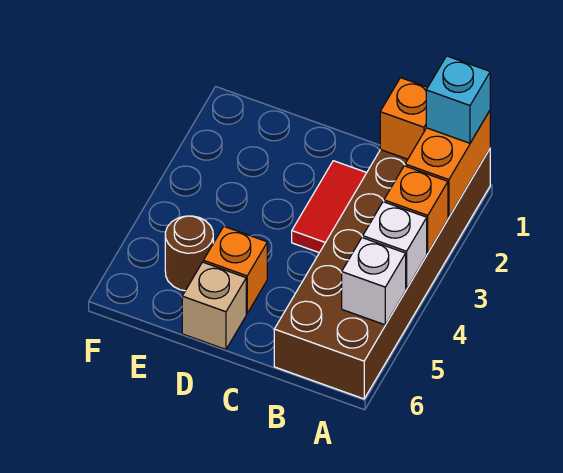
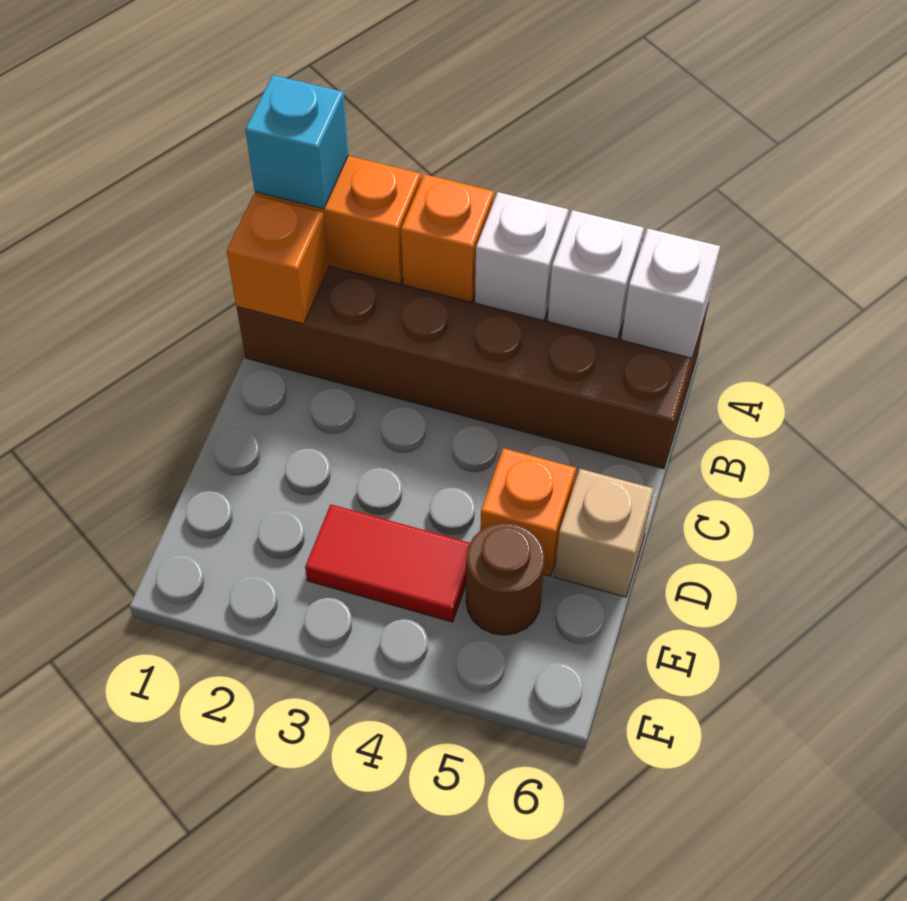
none -> white 1x1 brick [621,229,720,358]
red 1x2 tile [292,161,366,253] -> red 1x2 tile moved to [305,504,470,622]

